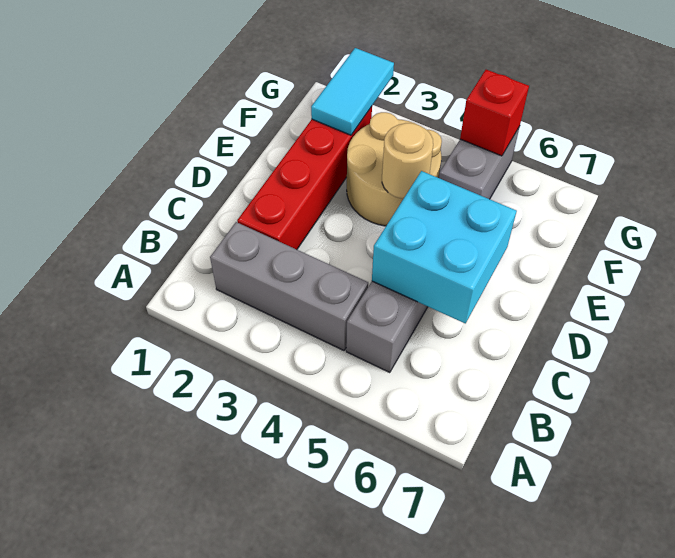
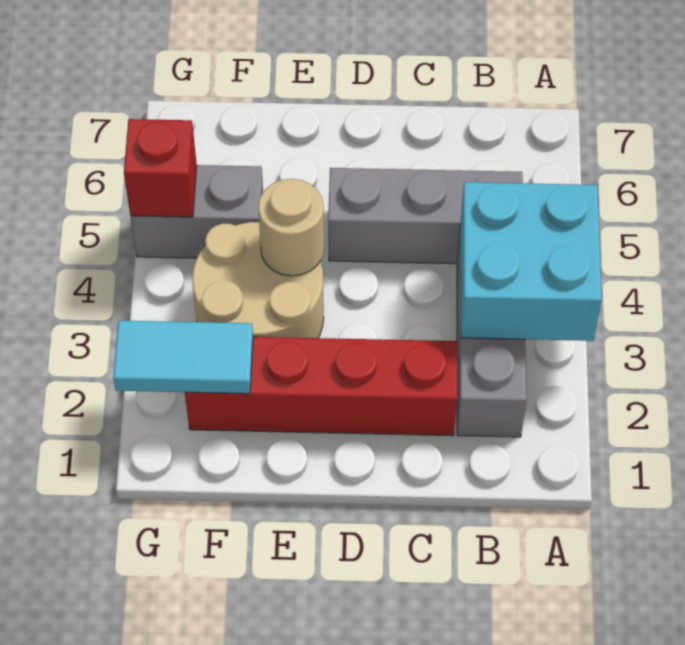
cyan 2x2 brick [372,171,517,323] -> cyan 2x2 brick moved to [460,182,602,341]

